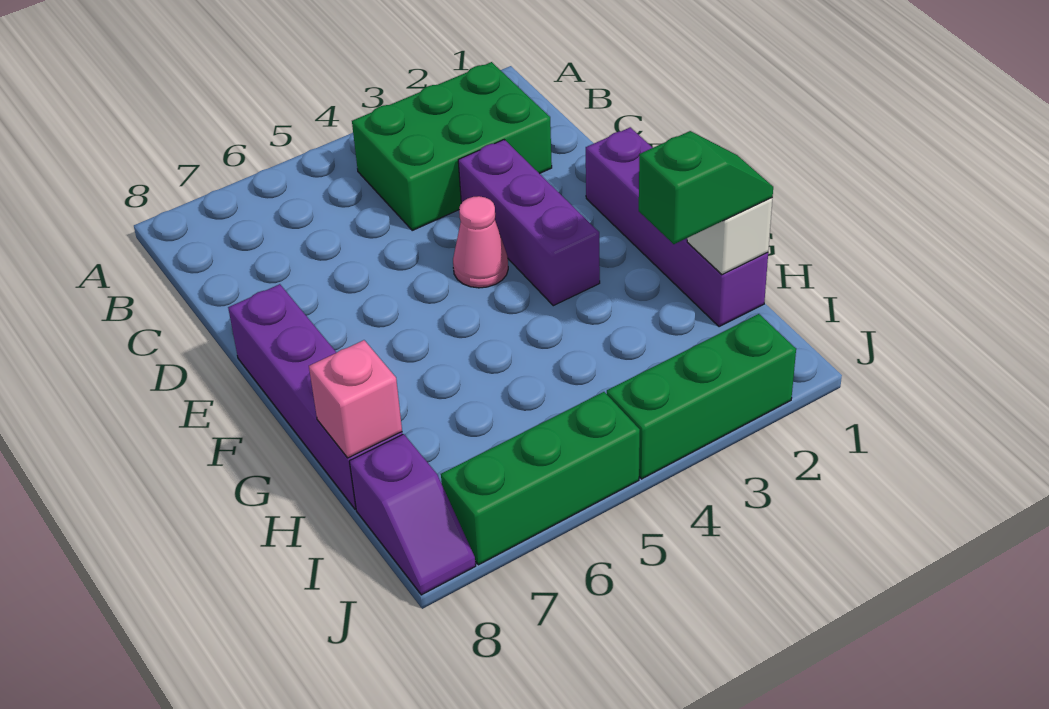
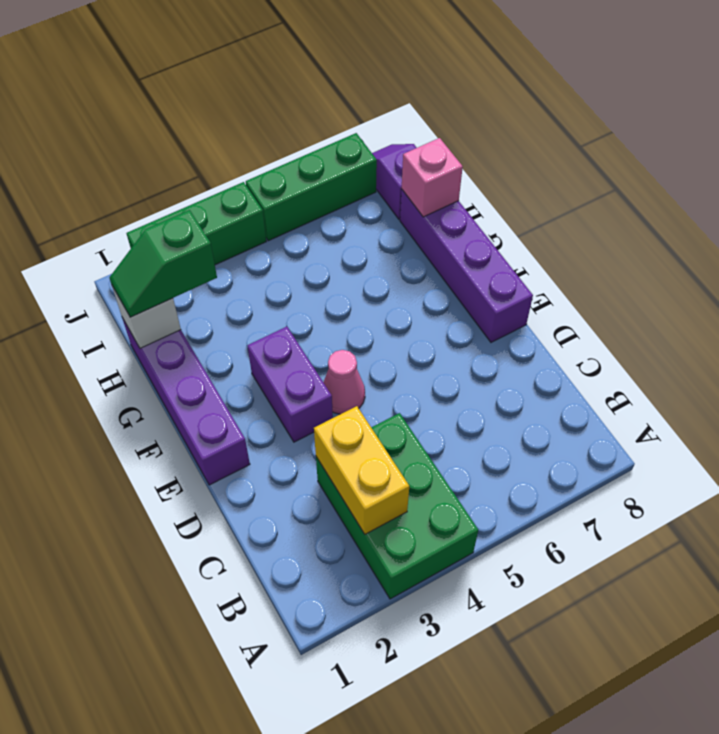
green 2x3 brick [352,62,552,230] -> green 2x3 brick turned to [316,413,478,599]
none -> yellow 1x2 brick [314,406,409,534]
purple 1x3 brick [458,140,600,306] -> purple 1x2 brick [247,327,333,442]

